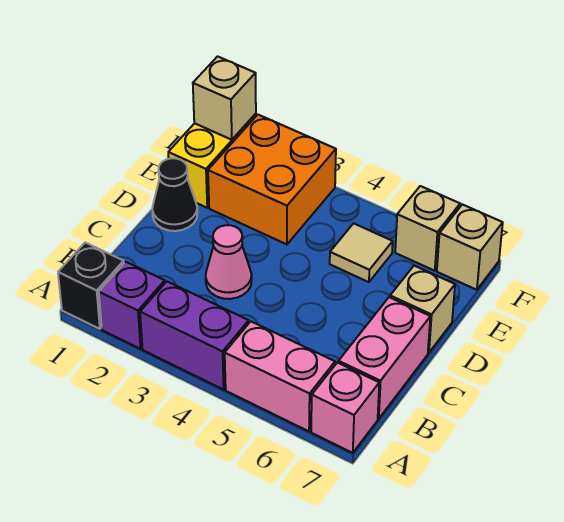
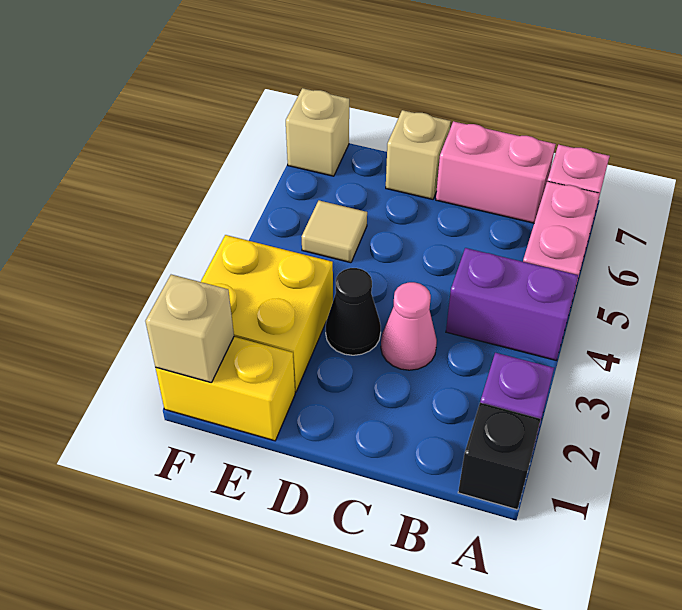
purple 1x2 brick [140,282,249,390] -> purple 1x2 brick turned to [446,248,578,360]
black 1x1 cone [152,158,197,231] -> black 1x1 cone moved to [326,268,381,355]
orange 2x2 brick [208,115,336,244] -> yellow 2x2 brick [201,235,333,392]
tan 1x1 brick [395,186,460,271] -> none

